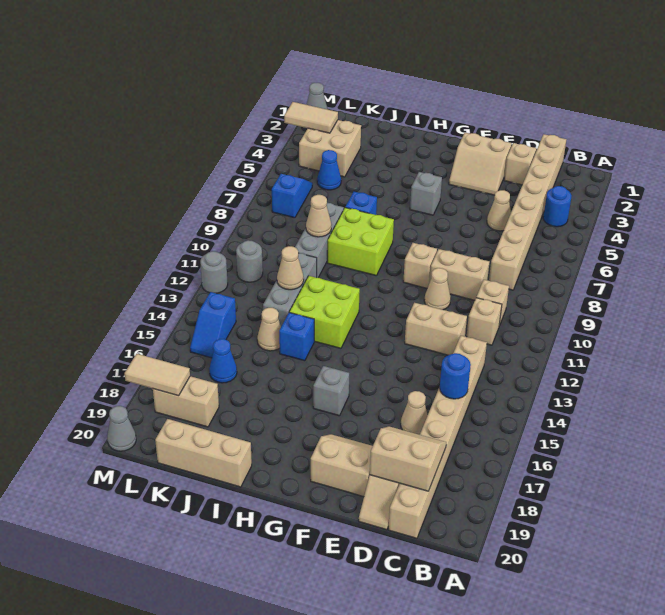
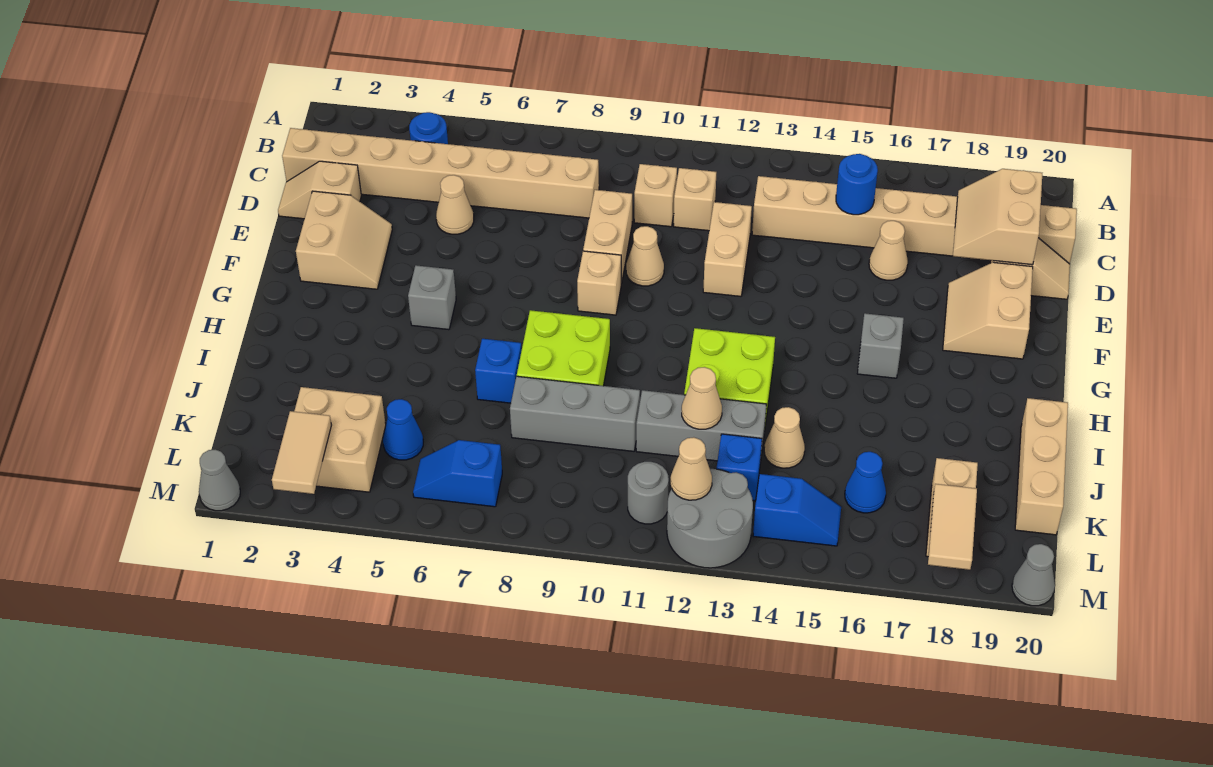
blue 1x1 brick [279,313,314,361] -> blue 1x1 brick moved to [717,434,762,501]
tan 1x1 cone [306,195,331,237] -> tan 1x1 cone moved to [671,437,712,500]
grey 1x1 round brick [200,251,228,293] -> grey 2x2 round brick [667,469,753,568]

